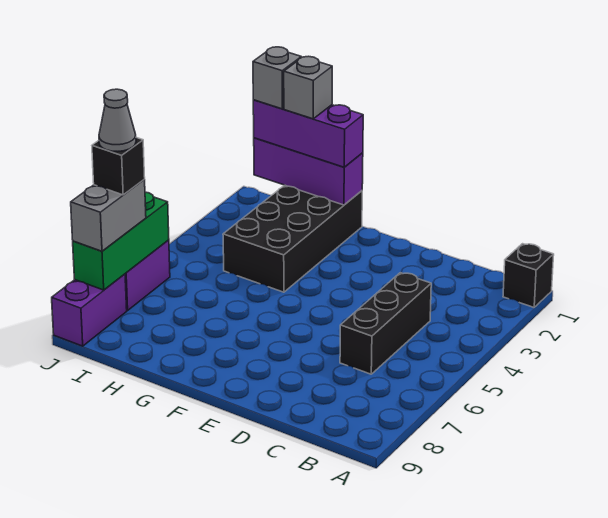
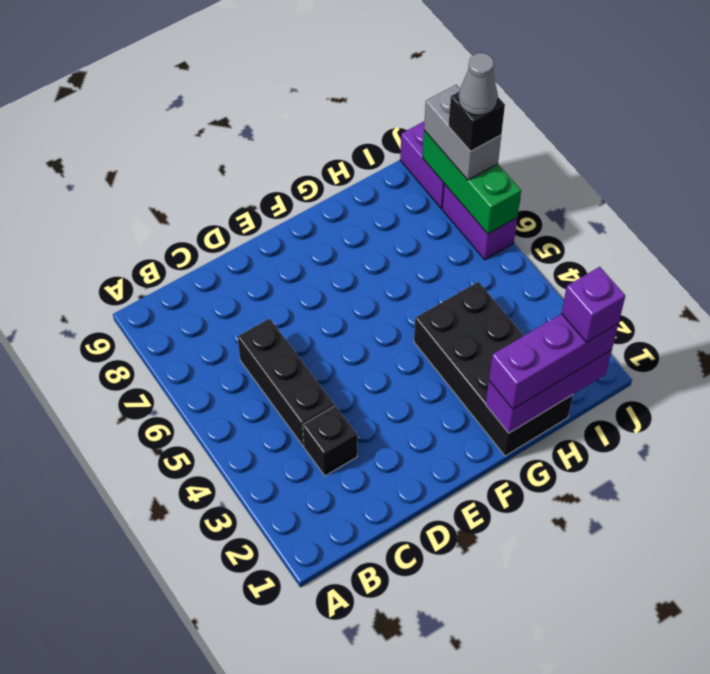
black 1x1 brick [503,244,554,307] -> black 1x1 brick moved to [303,406,357,476]
grey 1x1 brick [284,56,332,119] -> none
grey 1x1 brick [253,47,301,109] -> purple 1x1 brick [561,267,625,342]

